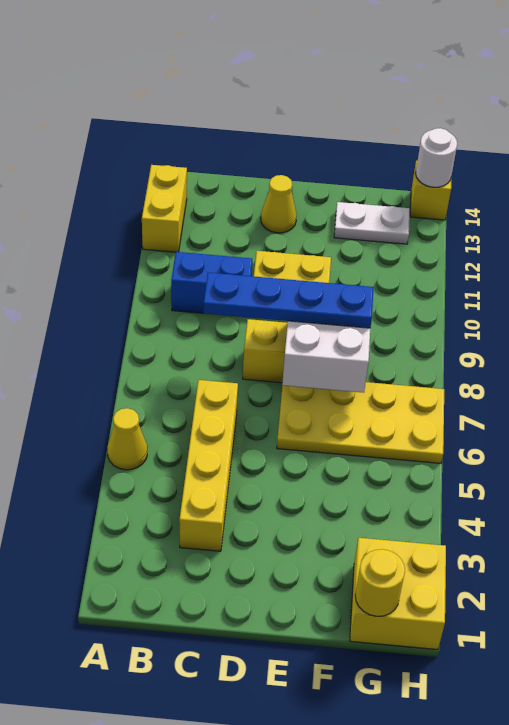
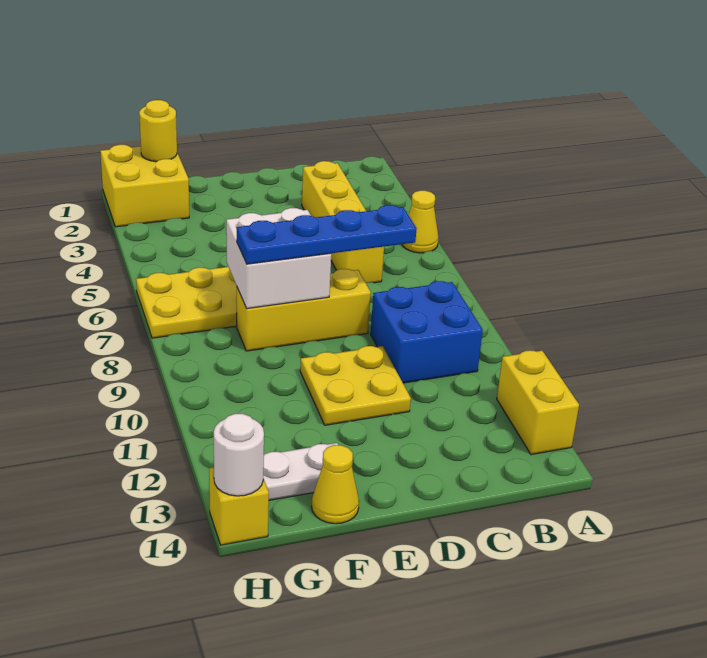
blue 1x2 brick [171,252,252,313] -> blue 2x2 brick [371,281,483,383]
yellow 1x1 cone [261,175,297,233] -> yellow 1x1 cone moved to [312,445,359,524]

